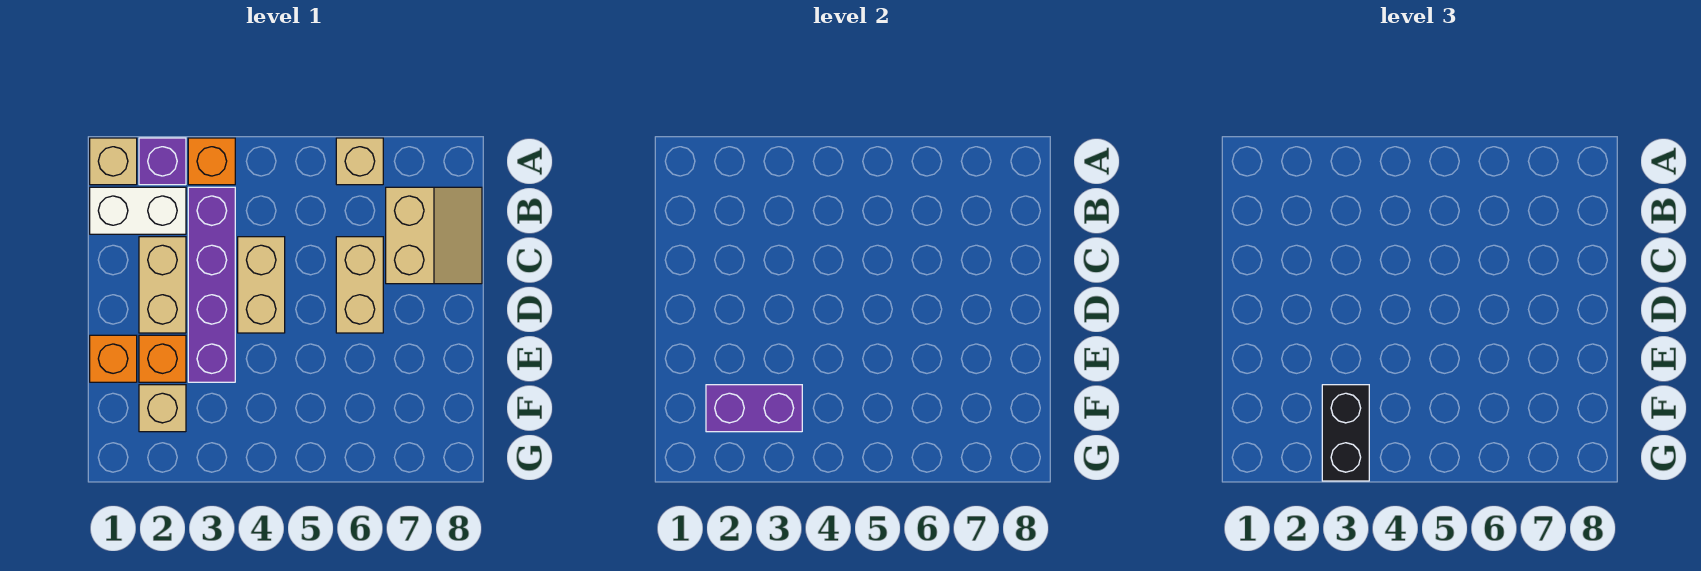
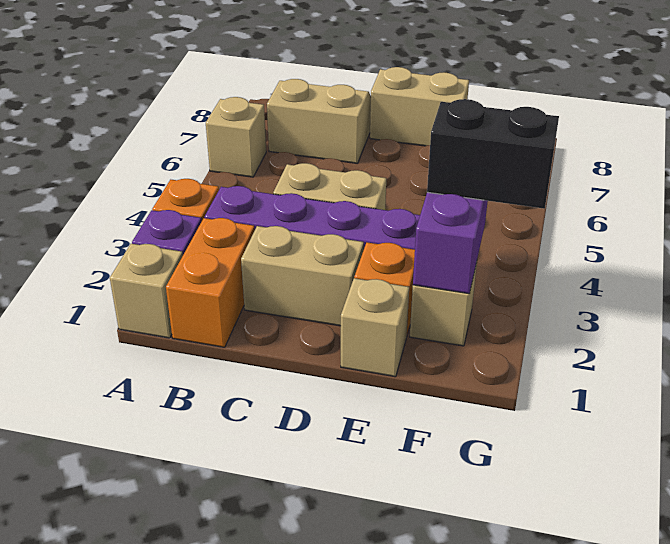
white 1x2 brick [90,187,186,234] -> orange 1x2 brick [166,218,255,347]
tan 1x2 brick [336,237,383,333] -> tan 1x2 brick moved to [370,67,469,146]
orange 1x1 brick [90,335,137,382] -> tan 1x1 brick [341,278,409,377]

